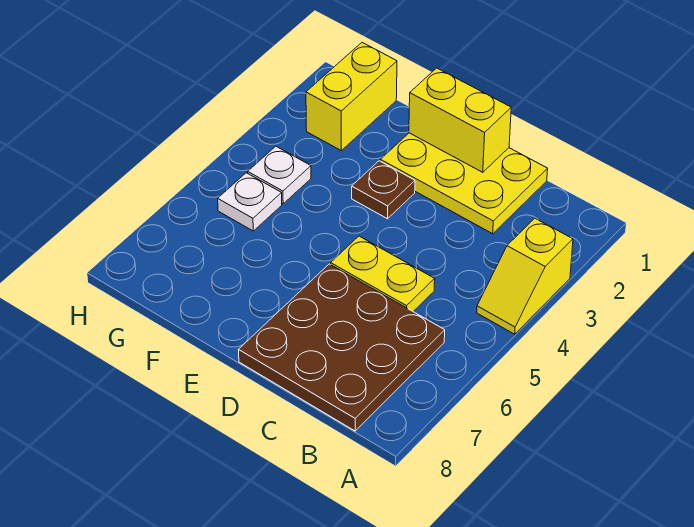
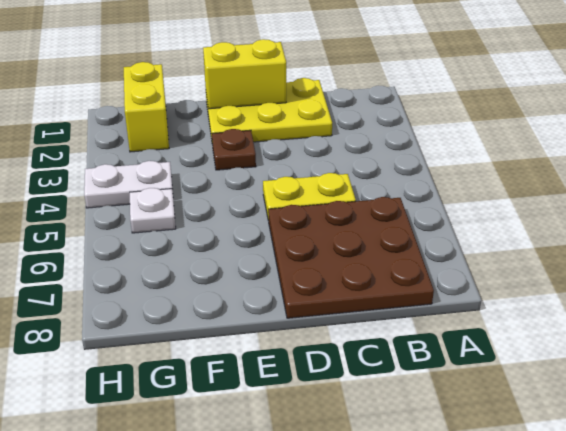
yellow 1x2 slope [477,218,573,334] -> none
white 1x1 plate [248,146,311,204] -> white 1x2 plate [84,161,173,208]

